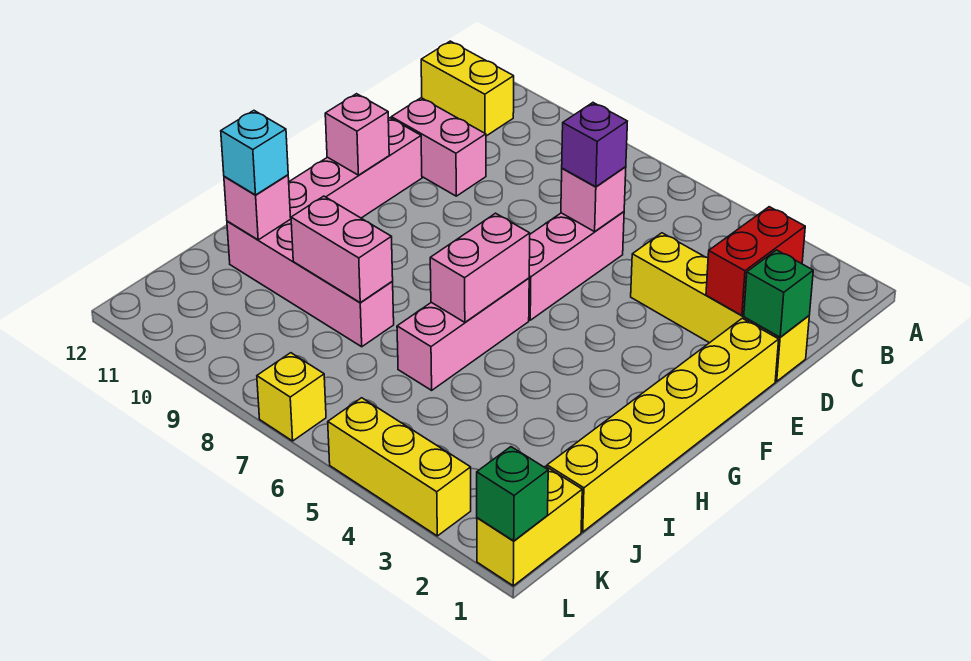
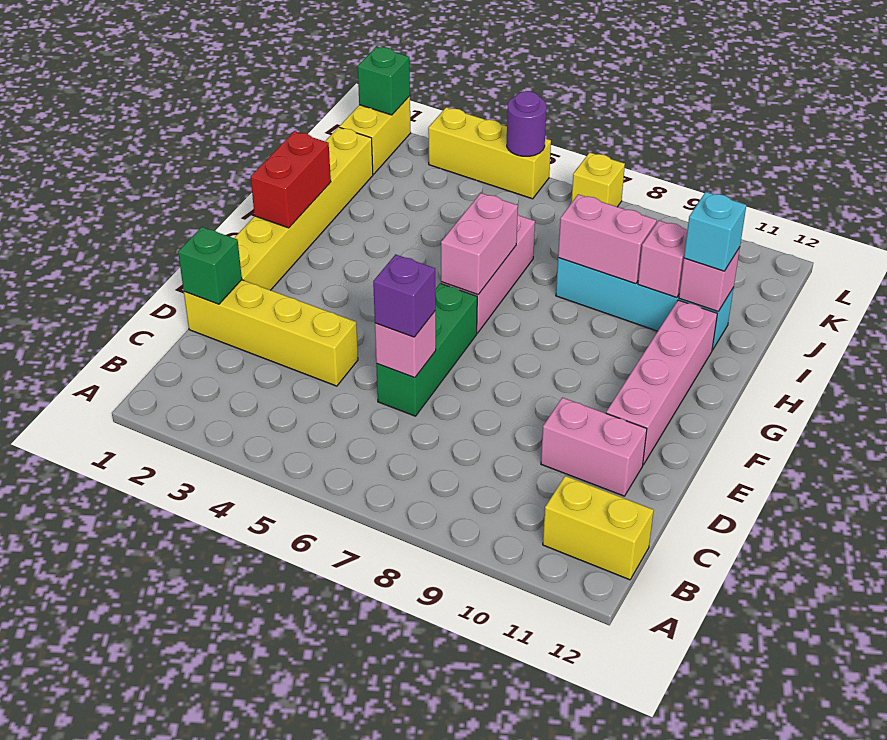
red 1x2 brick [706,207,805,315] -> red 1x2 brick moved to [251,131,331,228]
pink 1x3 brick [529,212,624,320] -> green 1x3 brick [376,283,477,416]
pink 1x1 brick [325,94,389,175] -> pink 1x1 brick moved to [638,221,687,298]
pink 1x4 brick [227,220,394,347] -> cyan 1x4 brick [556,258,734,350]
none -> purple 1x1 round brick [507,91,547,156]

